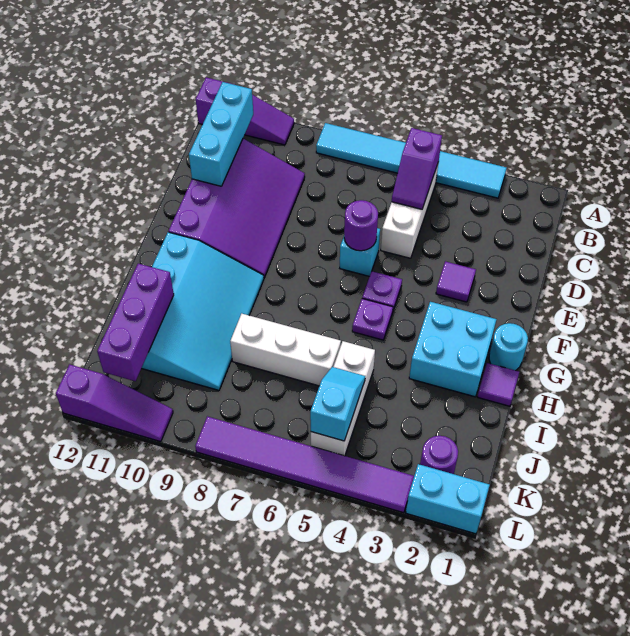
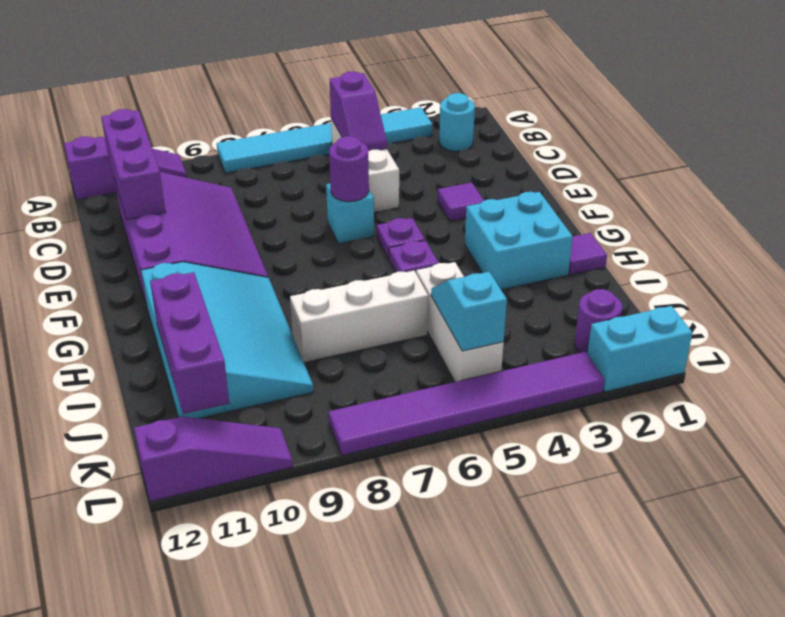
cyan 1x3 brick [189,82,253,186] -> purple 1x3 brick [101,109,166,220]
cyan 1x1 round brick [489,323,528,371] -> cyan 1x1 round brick moved to [439,93,475,151]

